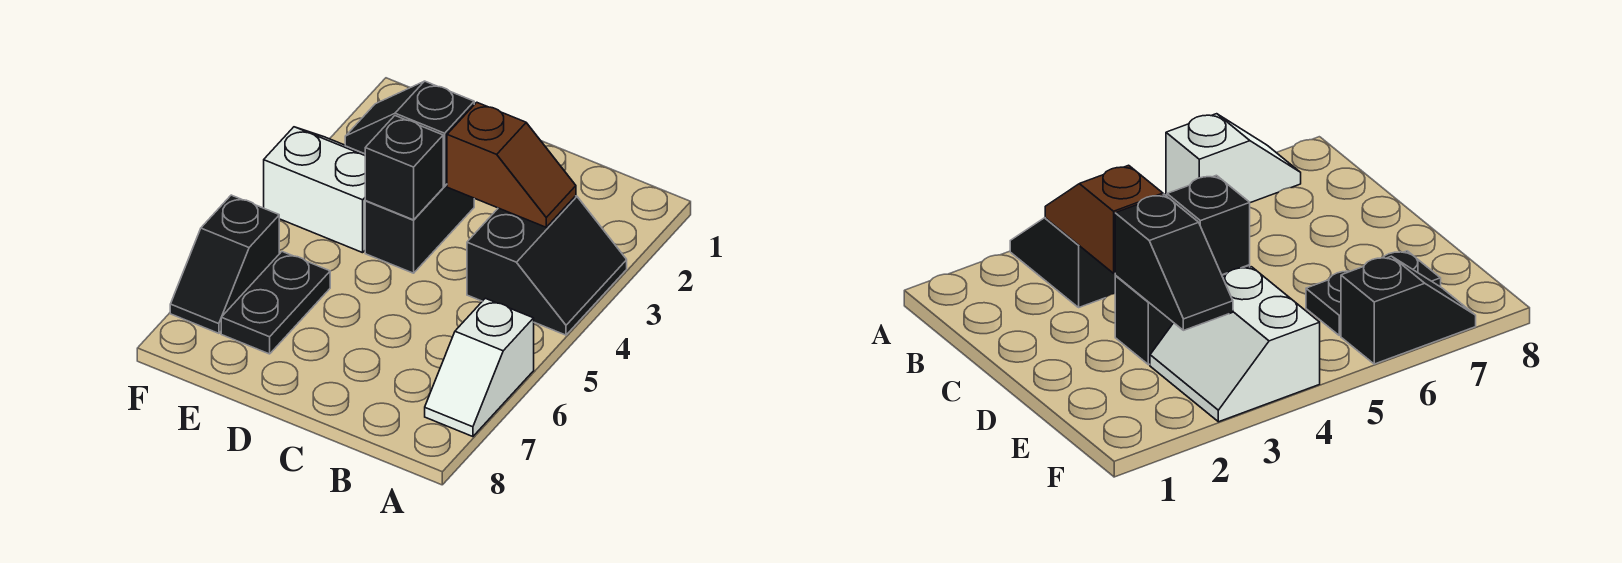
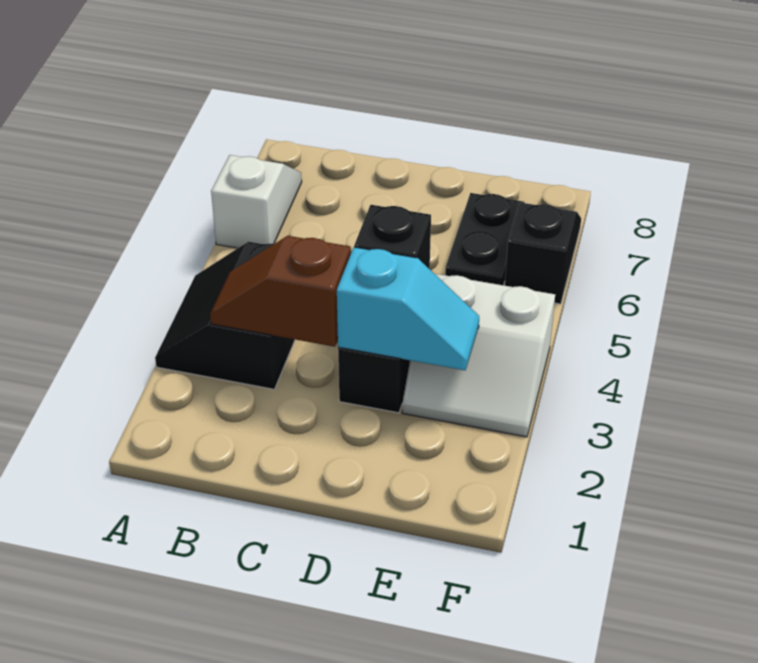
black 1x2 slope [345,81,474,186] -> cyan 1x2 slope [337,247,479,370]

